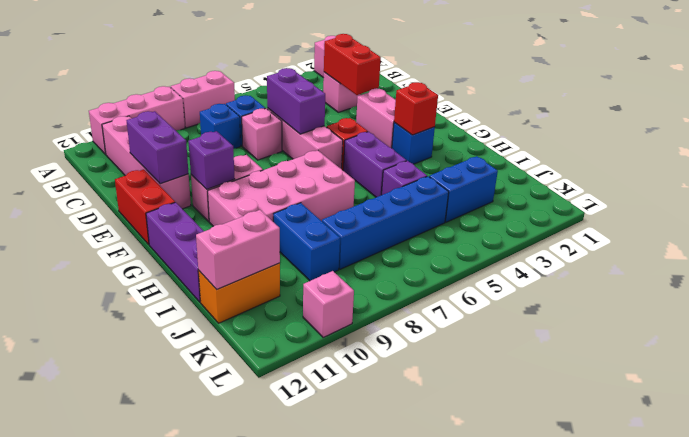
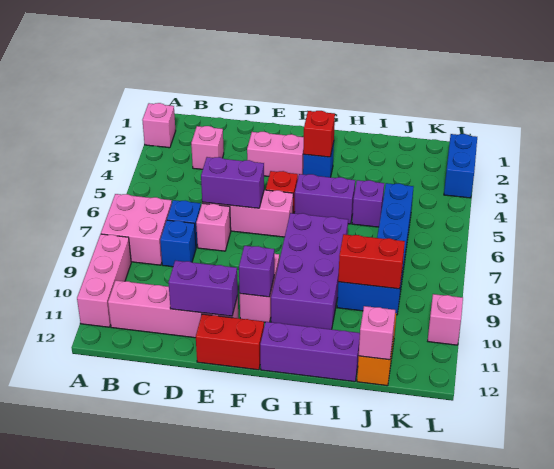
pink 1x2 brick [171,71,235,128] -> pink 2x2 brick [101,194,172,265]
red 1x2 brick [324,34,381,95] -> red 1x2 brick moved to [338,234,405,289]
pink 2x4 brick [208,150,355,226] -> purple 2x4 brick [271,213,348,329]
blue 1x2 brick [429,156,498,222] -> blue 1x2 brick moved to [444,134,477,198]
pink 1x2 brick [196,210,280,289] -> pink 1x1 brick [359,306,395,360]

